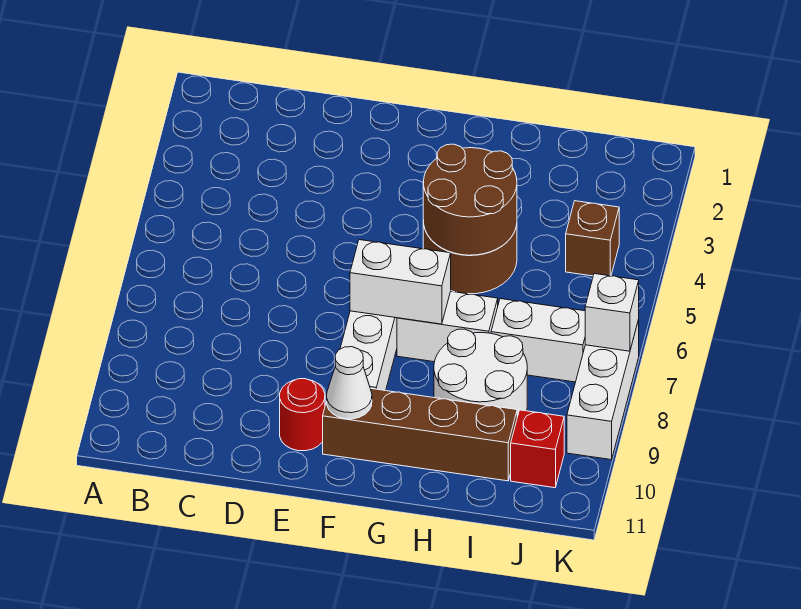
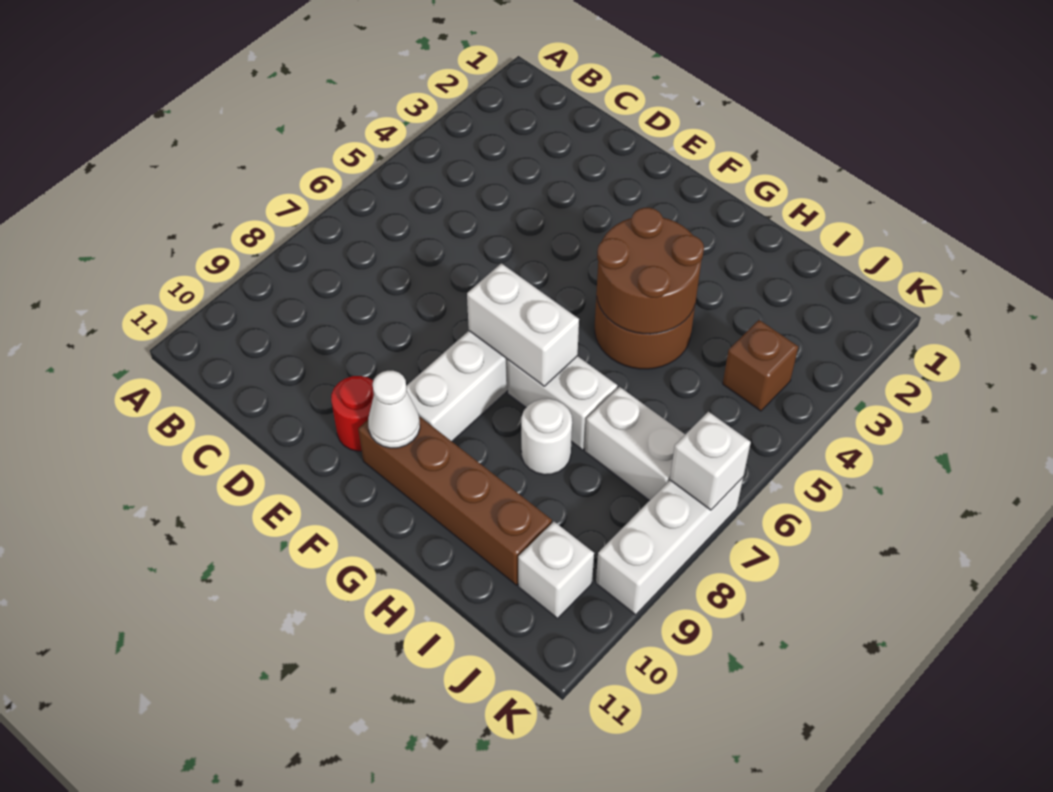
white 2x2 round brick [434,329,527,417] -> white 1x1 round brick [521,399,572,475]
red 1x1 brick [511,410,564,488] -> white 1x1 brick [518,522,594,618]

